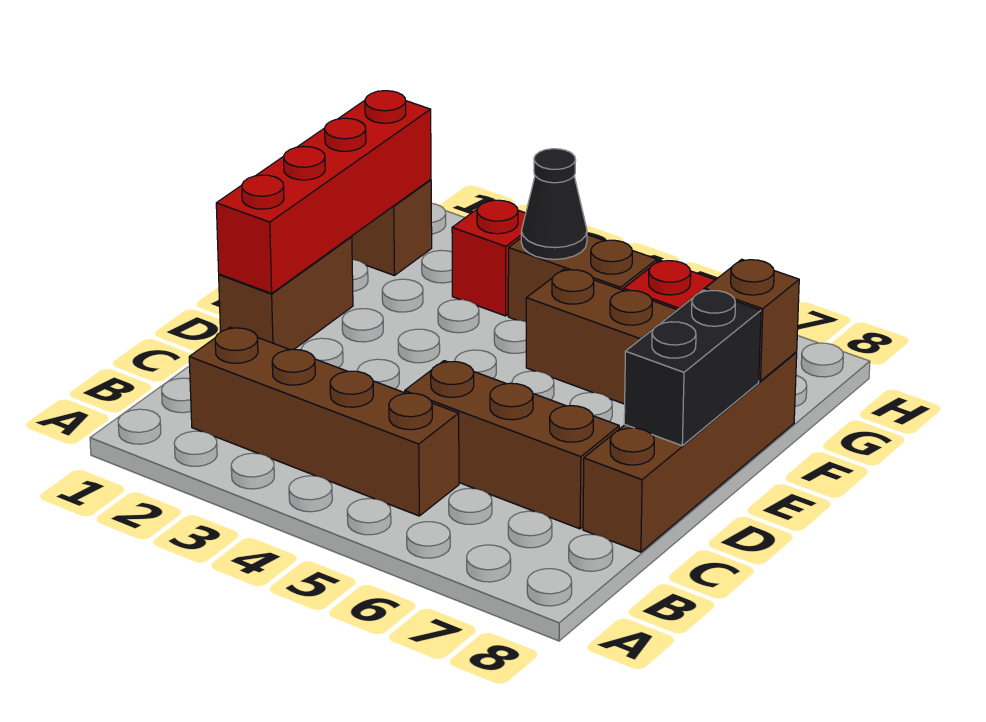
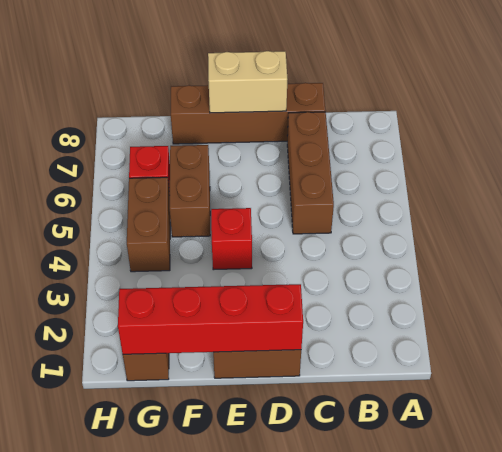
brown 1x4 brick [189,327,459,516] -> none
black 1x2 brick [624,290,761,446] -> tan 1x2 brick [208,51,287,113]
brown 1x1 brick [705,259,799,381] -> none
red 1x1 brick [452,200,526,316] -> red 1x1 brick moved to [211,208,252,270]
black 1x1 cone [521,149,587,259] -> none

